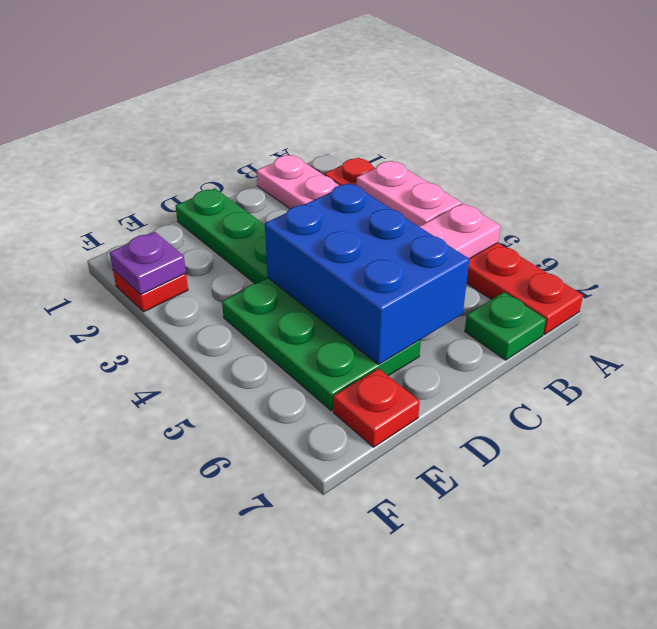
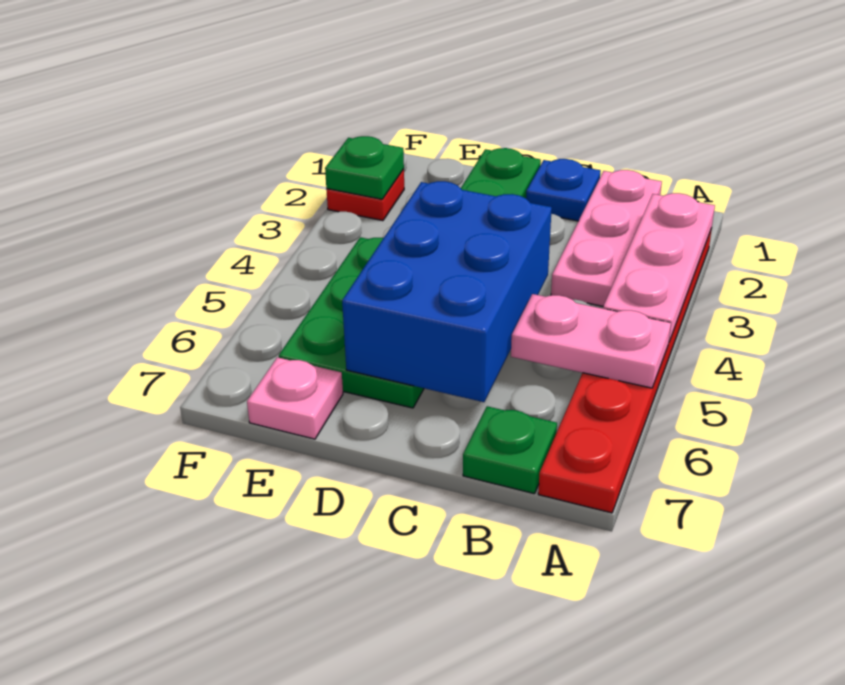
pink 1x2 plate [356,161,462,226] -> pink 1x3 plate [603,193,715,342]
none -> blue 1x1 plate [526,159,600,221]
red 1x1 plate [333,368,420,447] -> pink 1x1 plate [247,357,343,439]
purple 1x1 plate [110,232,186,294] -> green 1x1 plate [325,136,404,199]

